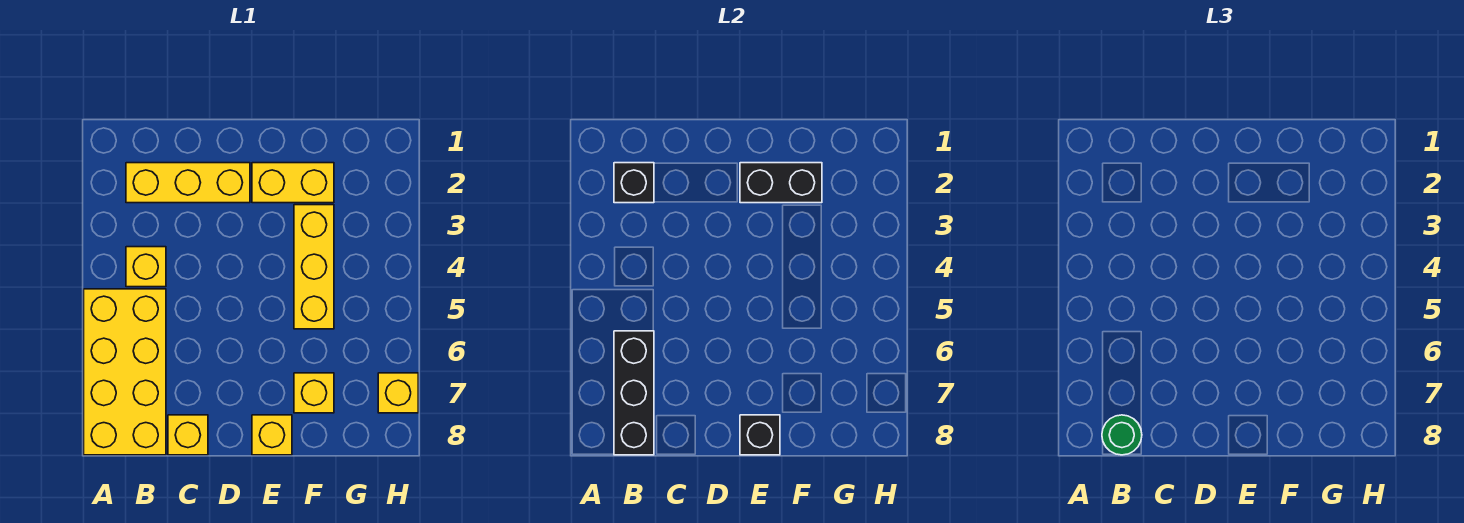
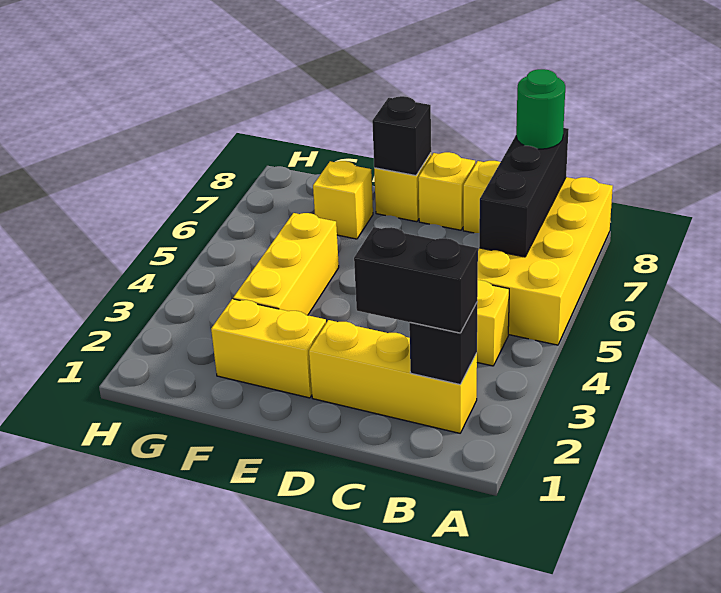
black 1x2 brick [740,163,822,203] -> black 1x2 brick moved to [354,227,478,333]
yellow 1x1 brick [378,373,418,413] -> yellow 1x1 brick moved to [418,152,475,230]

